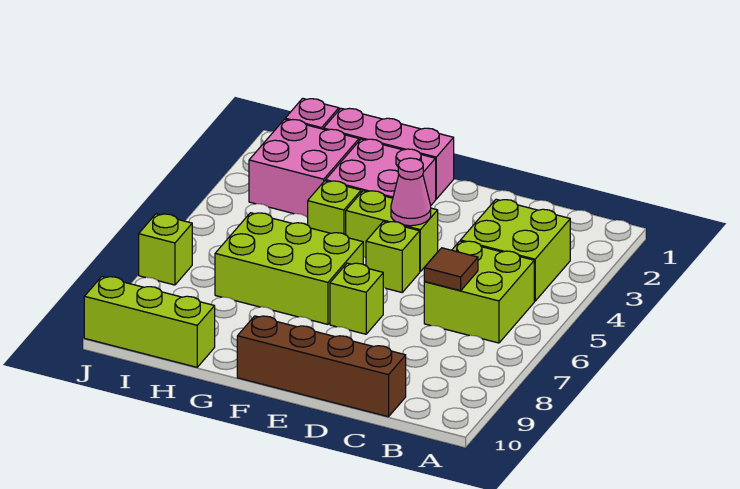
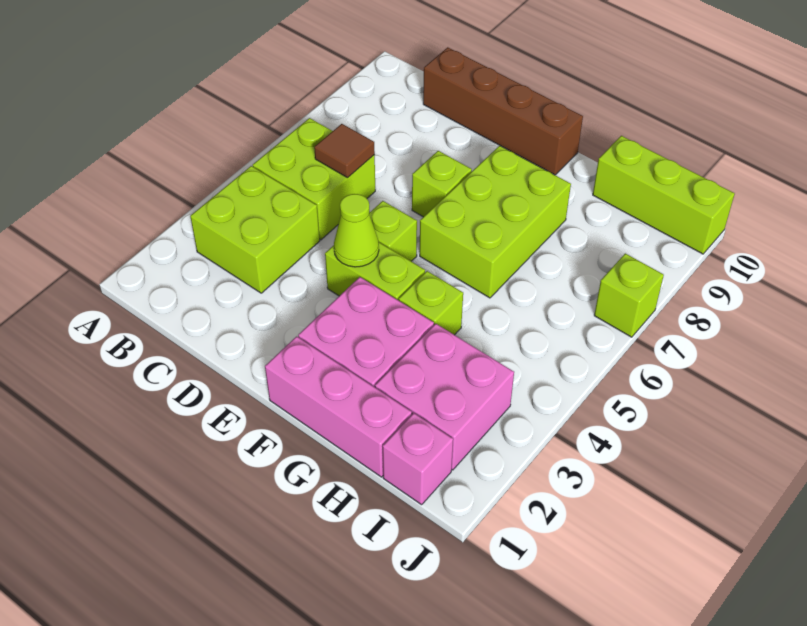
pink 1x1 cone [391,158,431,226] -> lime 1x1 cone [334,194,379,267]
lime 2x3 brick [215,213,363,324] -> lime 2x3 brick turned to [420,146,571,298]

